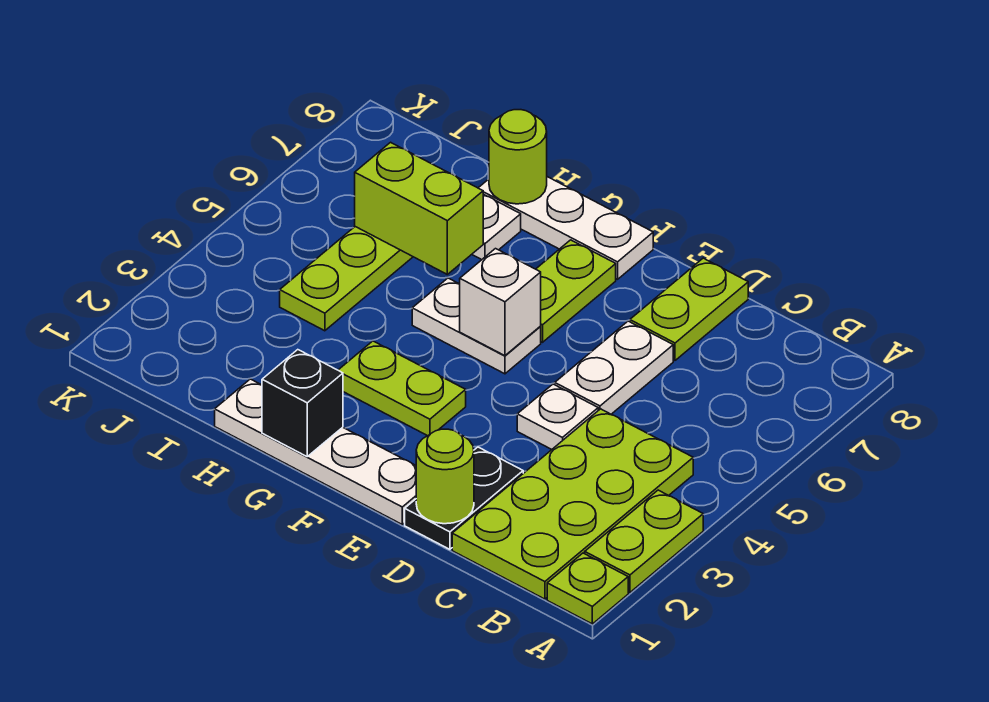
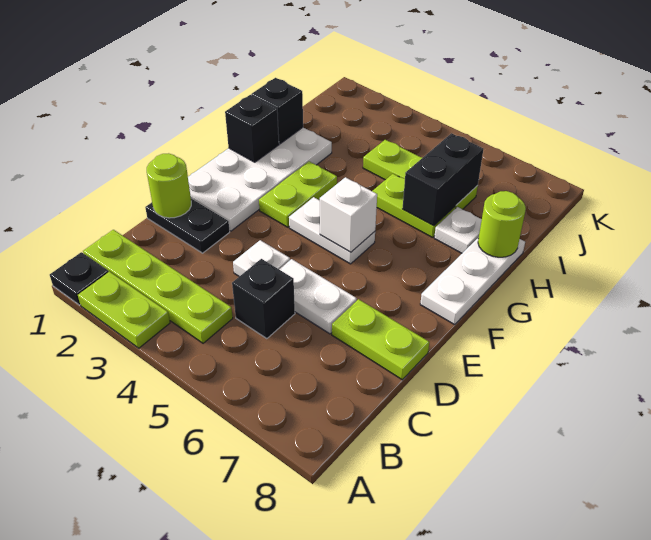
lime 1x1 plate [547,553,628,624] -> black 1x1 plate [50,252,108,305]
lime 2x4 plate [452,409,693,599] -> lime 1x4 plate [83,230,233,343]
none -> black 1x1 brick [232,259,295,339]
white 1x4 plate [215,379,416,524] -> white 2x4 plate [188,128,332,231]
white 1x2 plate [412,278,541,374] -> white 1x2 plate turned to [289,197,375,264]
lime 1x2 plate [536,240,616,342] -> lime 1x2 plate moved to [372,174,456,237]
none -> black 1x1 brick [251,78,303,144]
lime 1x2 brick [355,142,483,274] -> black 1x2 brick [403,133,483,226]

